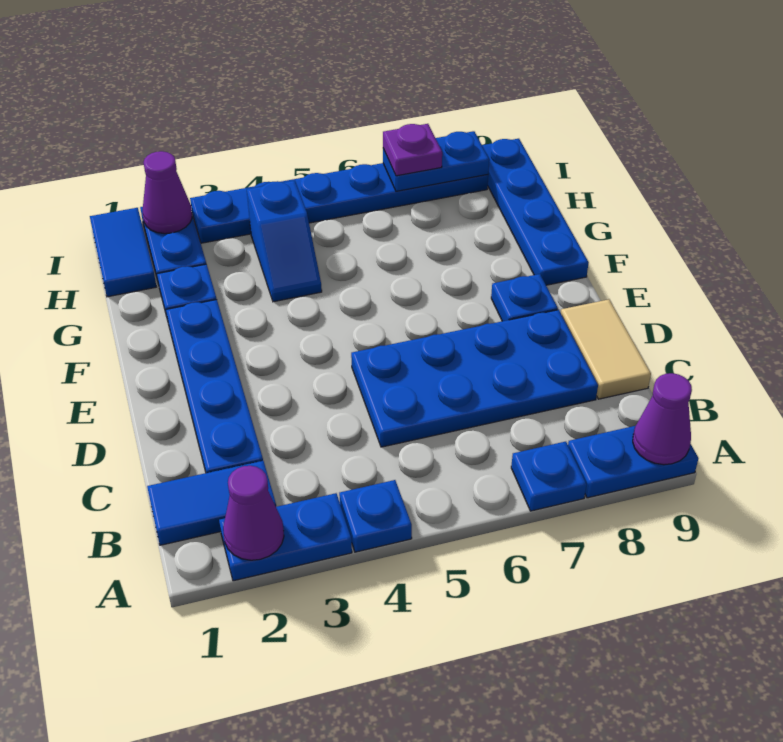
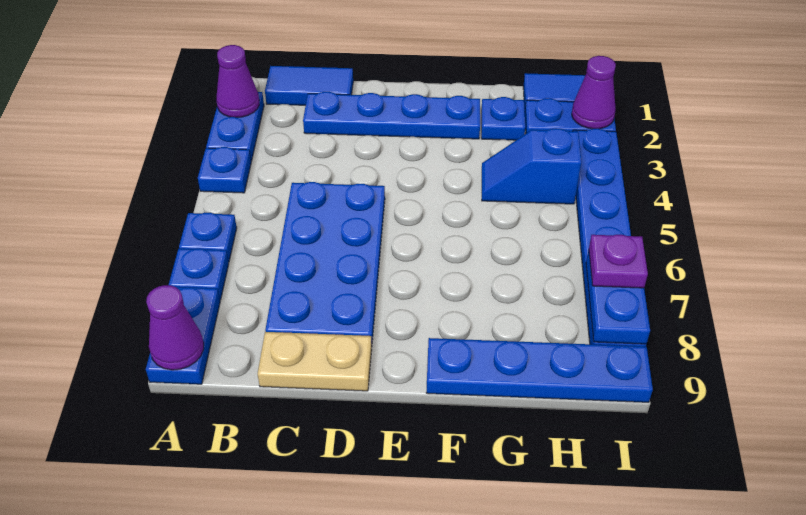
blue 1x2 tile [147,461,276,545] -> blue 1x2 tile turned to [265,66,353,105]
tan 1x2 tile [561,299,651,399] -> tan 1x2 plate [258,332,372,391]
blue 1x1 plate [491,274,558,321] -> blue 1x1 plate moved to [179,213,237,262]

